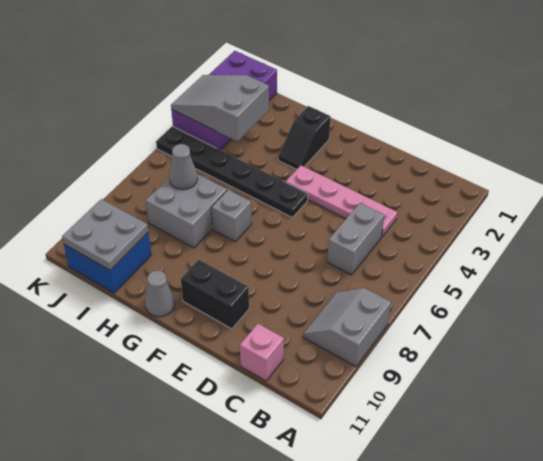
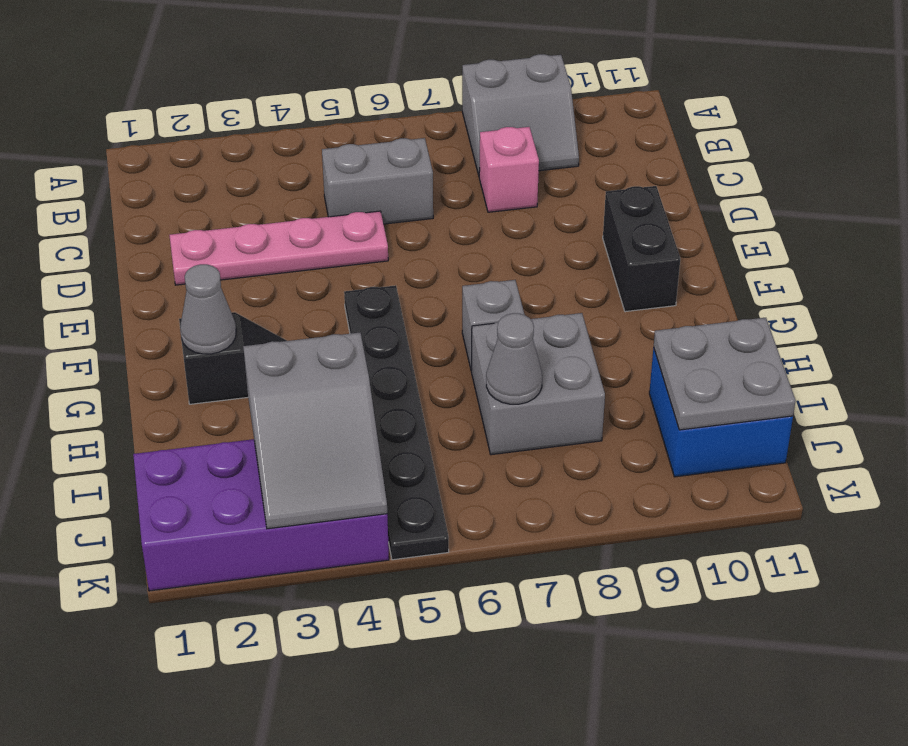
pink 1x4 plate [286,165,397,236] -> pink 1x4 plate turned to [169,211,388,285]
pink 1x1 brick [240,324,284,381] -> pink 1x1 brick moved to [479,127,539,212]
grey 1x1 cone [145,271,175,317] -> grey 1x1 cone moved to [180,264,236,354]

